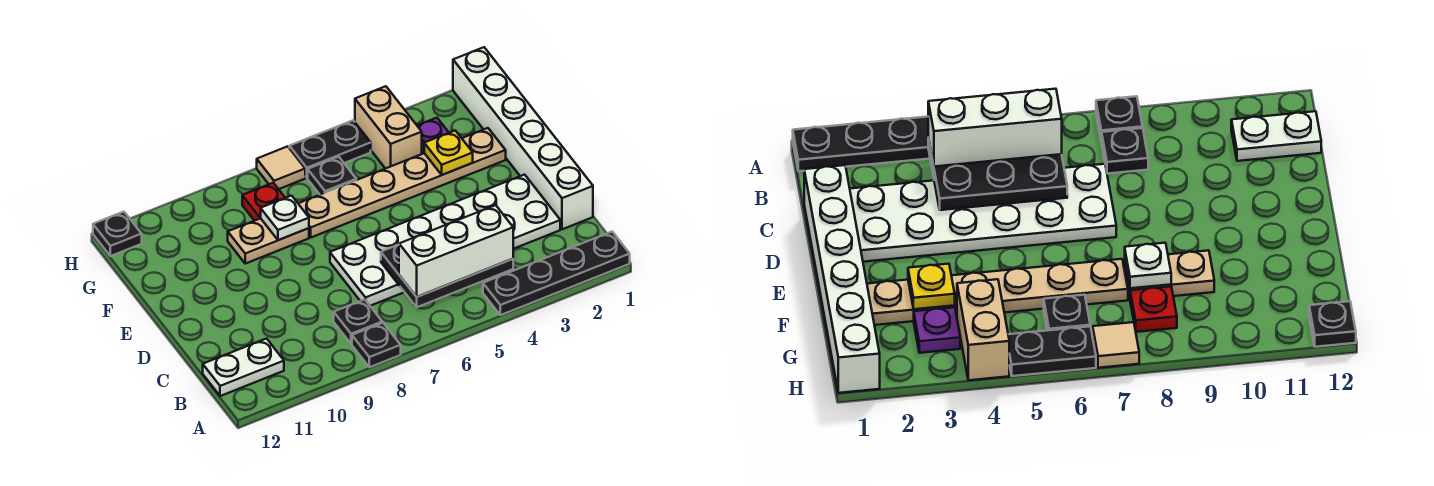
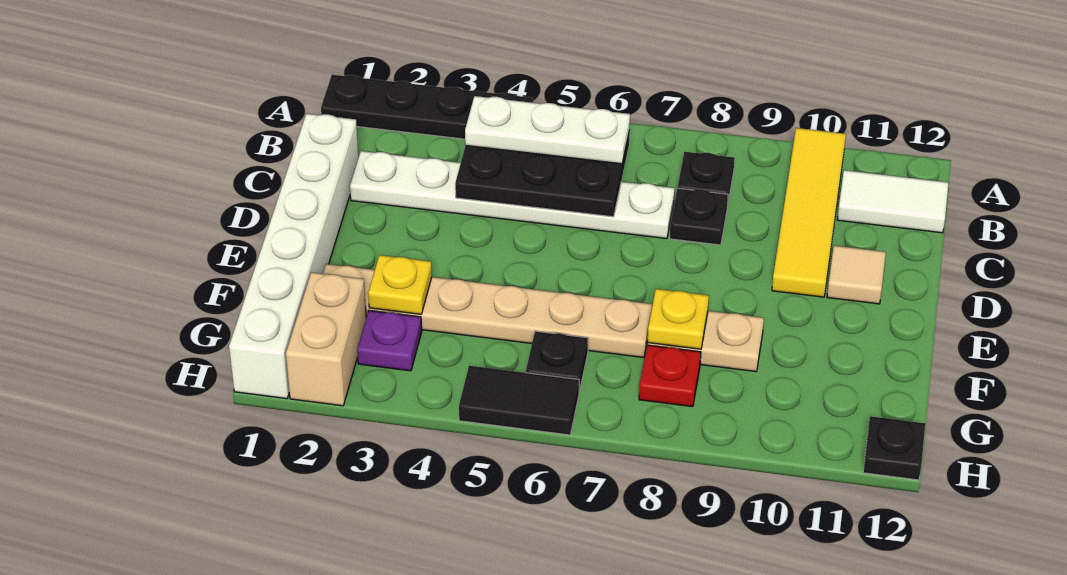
black 1x1 plate [352,323,401,367] -> black 1x1 plate moved to [670,188,728,245]
none -> yellow 1x4 tile [772,128,846,297]
white 1x3 brick [399,205,513,297] -> white 1x3 plate [465,96,630,164]
white 1x2 plate [203,339,284,396] -> white 1x2 tile [837,170,949,233]
white 2x6 plate [330,175,560,306] -> white 1x6 plate [350,151,675,239]
white 1x1 plate [261,196,309,240] -> yellow 1x1 plate [648,289,709,349]
tan 1x2 brick [355,86,422,169] -> tan 1x2 brick moved to [286,272,366,406]
black 1x2 plate [289,121,371,178] -> black 1x2 tile [459,366,579,435]
tan 1x1 tile [257,146,305,189] -> tan 1x1 tile moved to [827,246,886,304]

